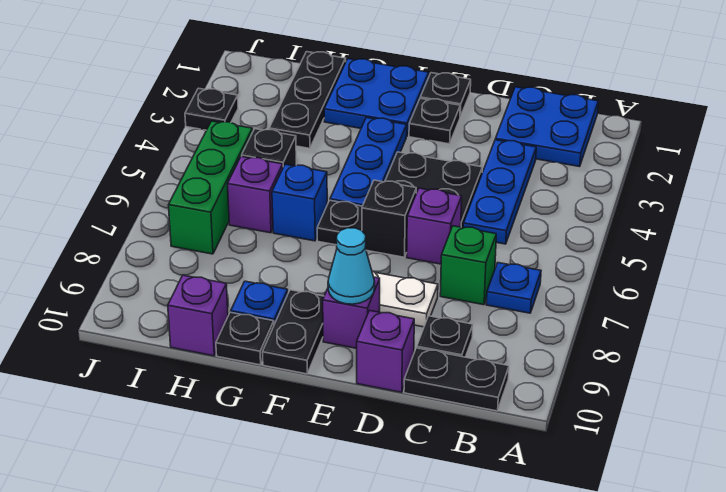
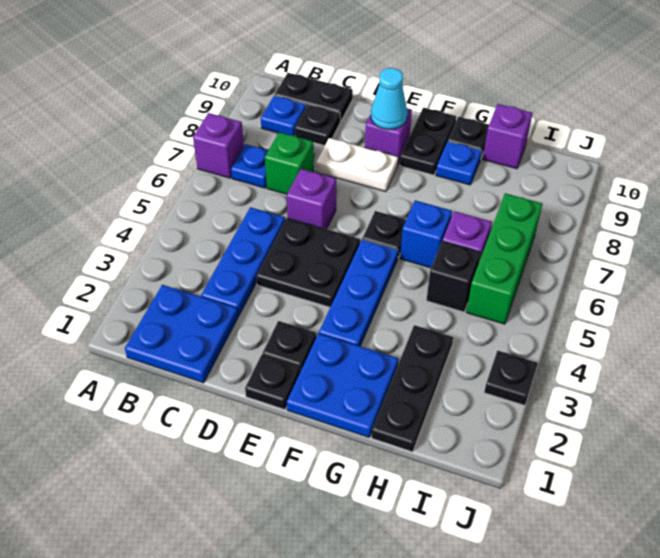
none -> blue 1x1 plate [261,95,306,136]
purple 1x1 brick [357,310,414,392] -> purple 1x1 brick moved to [193,113,244,178]
black 1x1 brick [362,180,416,257] -> none

